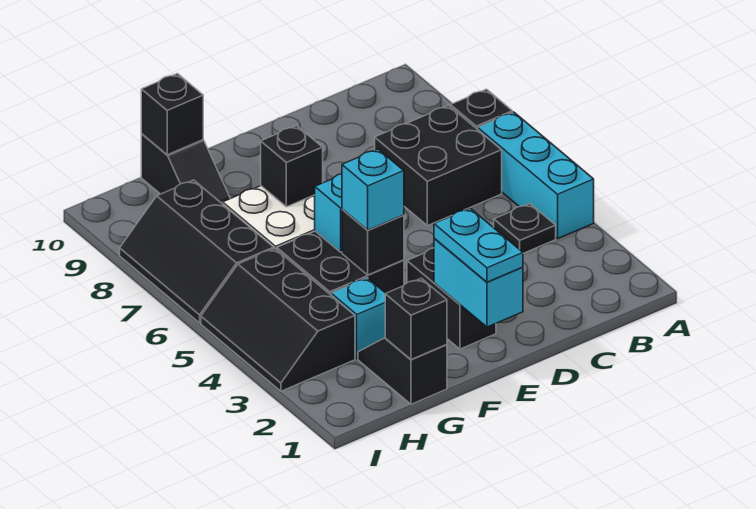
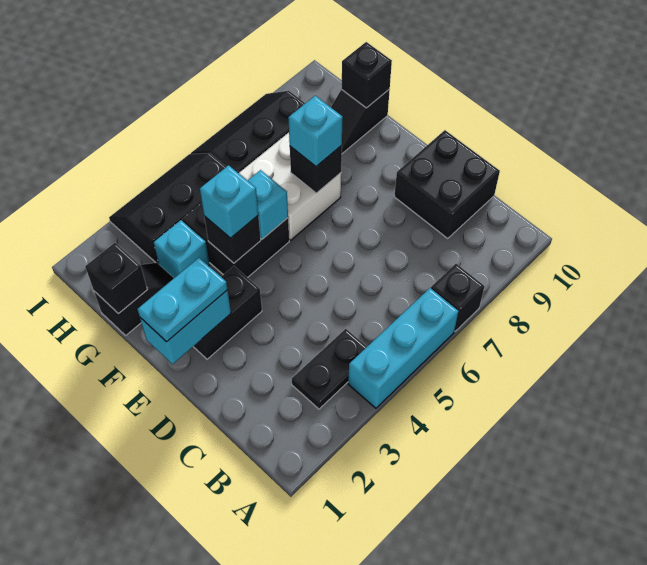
black 1x1 plate [494,204,556,253] -> black 1x2 plate [292,329,367,409]
black 2x2 brick [375,105,502,226] -> black 2x2 brick moved to [394,130,500,238]
none -> cyan 1x1 brick [288,96,343,166]

